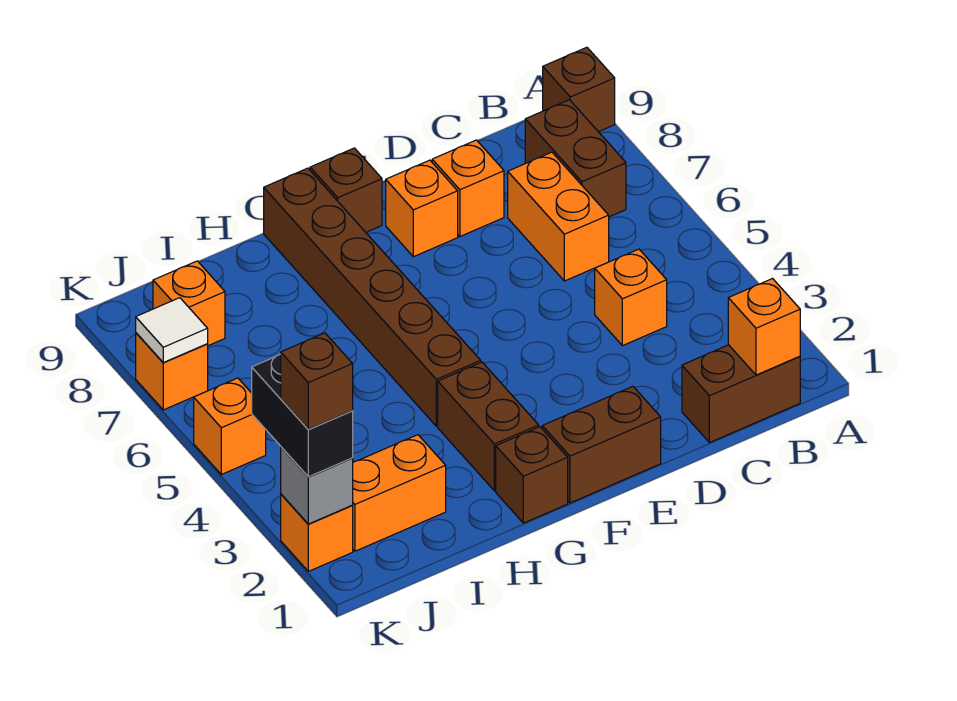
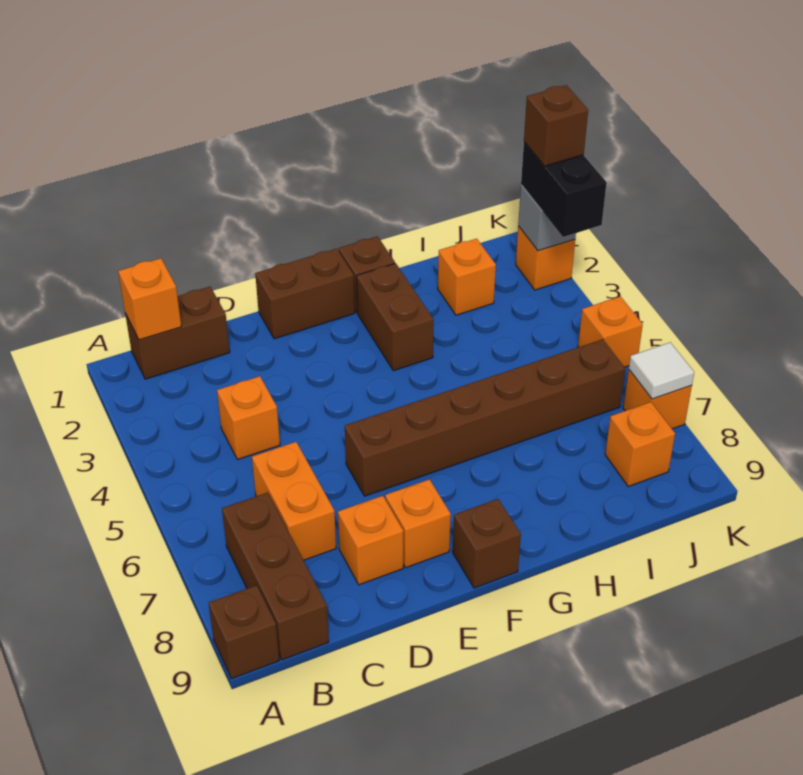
brown 1x2 brick [525,100,626,217] -> brown 1x3 brick [222,493,329,660]
brown 1x6 brick [264,168,481,426] -> brown 1x6 brick turned to [345,339,625,496]
orange 1x2 brick [352,435,446,551] -> orange 1x1 brick [438,239,496,315]

